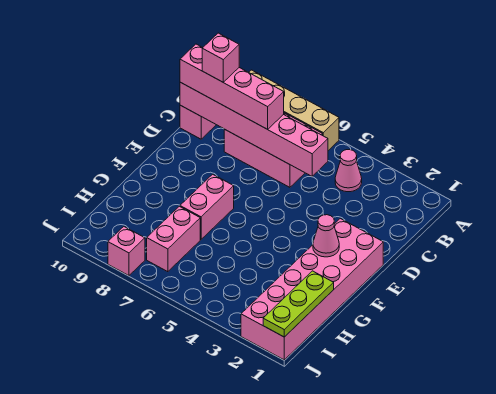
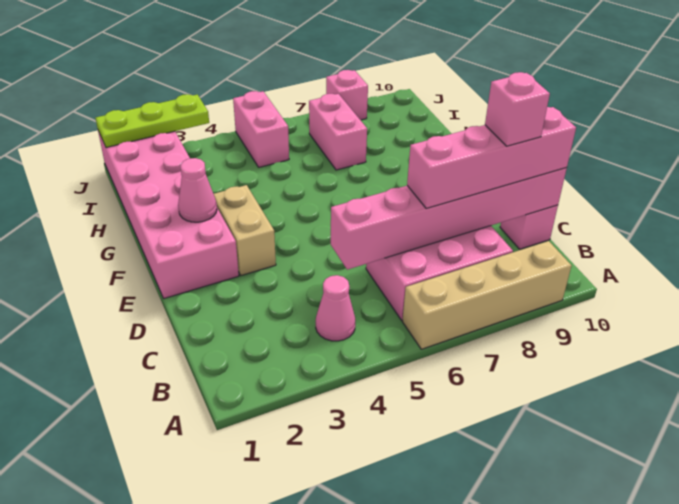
none -> tan 1x2 brick [214,185,276,276]
pink 1x2 brick [180,174,234,239] -> pink 1x2 brick moved to [233,91,289,167]
lime 1x3 plate [263,271,334,337] -> lime 1x3 plate turned to [96,94,209,148]

